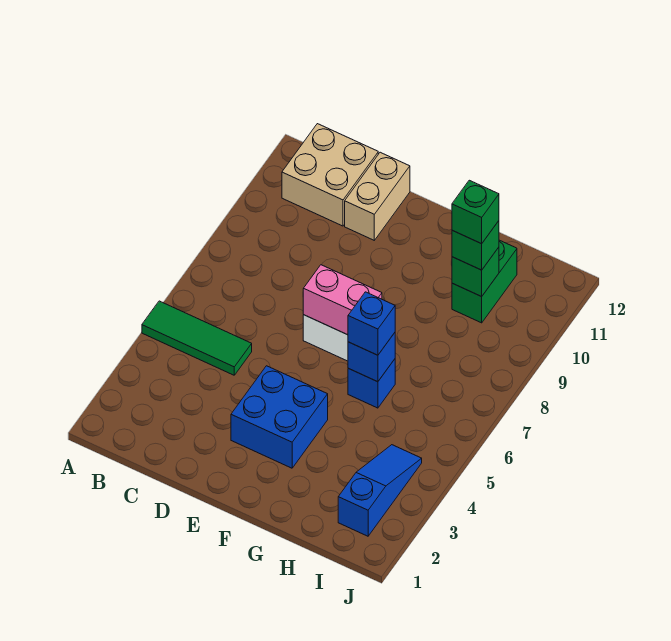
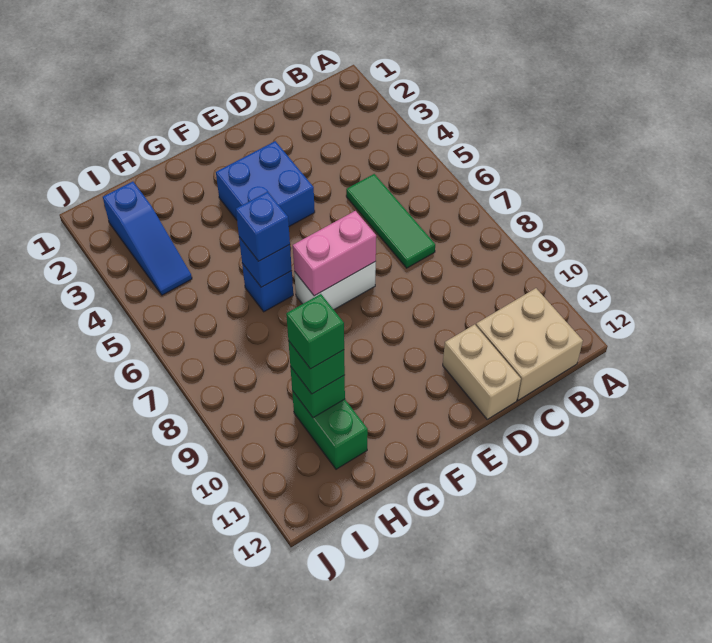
green 1x3 tile [142,301,252,375] -> green 1x3 tile turned to [346,174,435,268]

